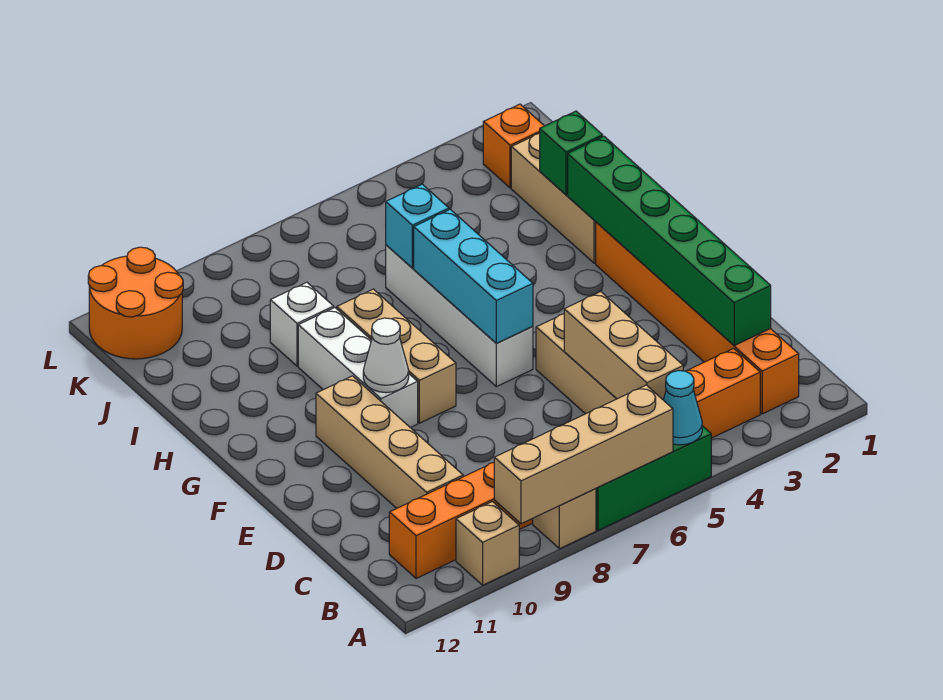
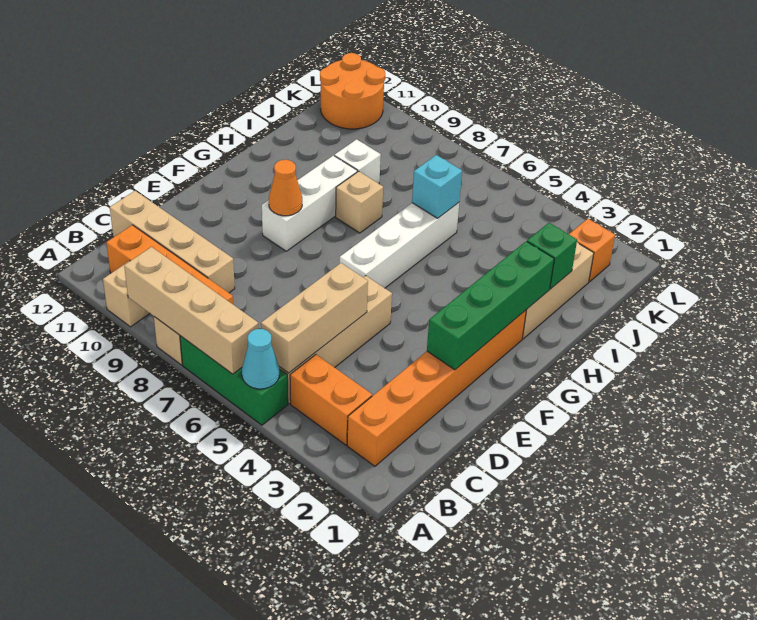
green 1x6 brick [568,136,771,345] -> green 1x4 brick [427,241,554,370]
tan 1x4 brick [316,376,463,508] -> tan 1x4 brick turned to [110,191,235,293]
cyan 1x3 brick [414,209,533,344] -> none
tan 1x3 brick [337,289,456,423] -> tan 1x1 brick [336,171,383,233]
white 1x1 cone [363,318,409,393] -> orange 1x1 cone [269,160,302,216]

